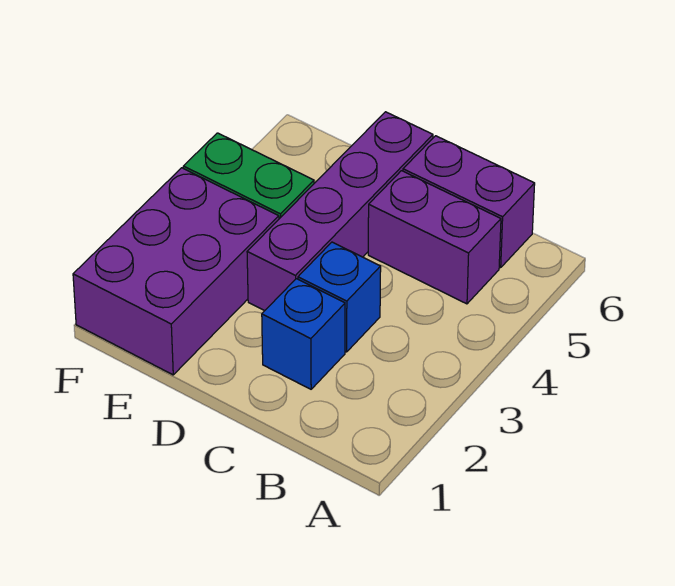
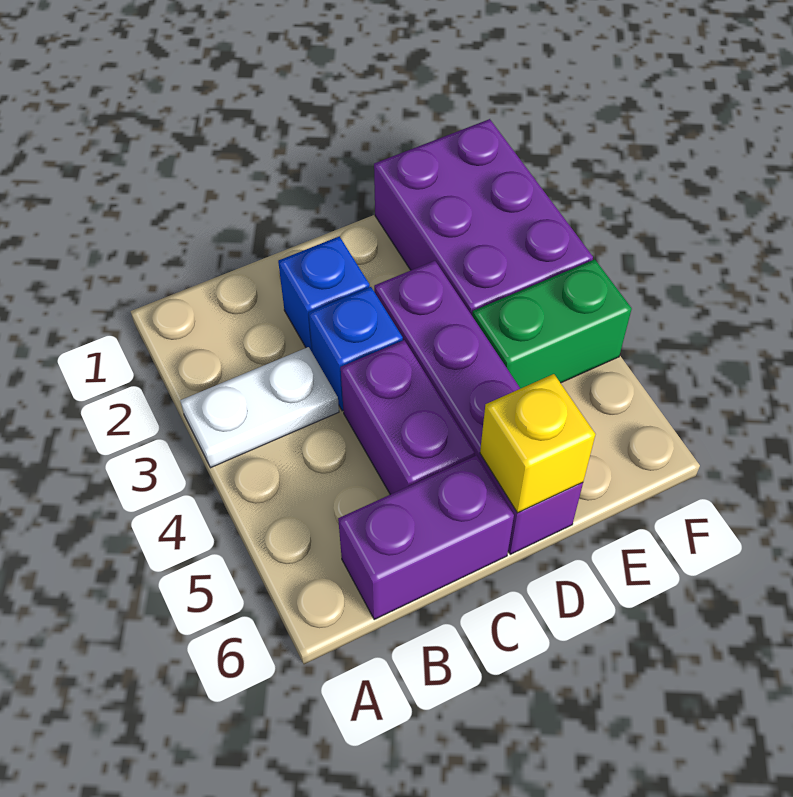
none -> white 1x2 plate [180,347,339,468]
purple 1x2 brick [368,171,501,304] -> purple 1x2 brick turned to [341,340,475,495]
none -> yellow 1x1 brick [480,374,596,513]

